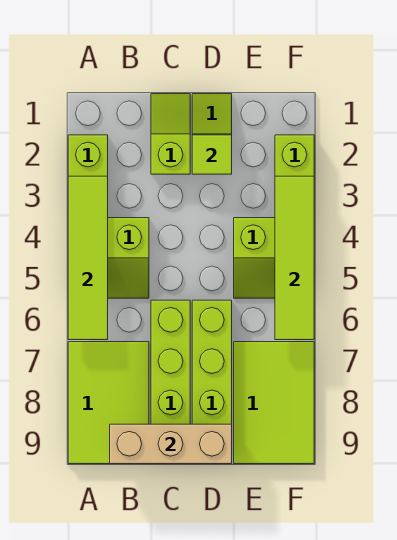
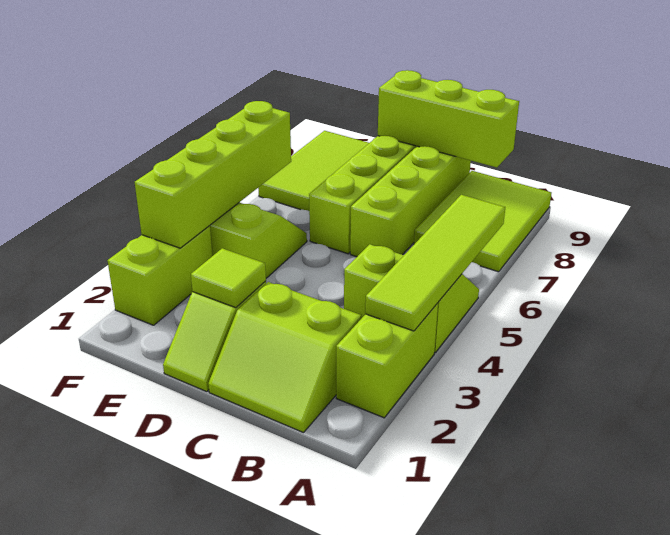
tan 1x3 brick [110,424,232,464] -> lime 1x3 brick [378,70,519,167]
lime 1x2 slope [151,94,190,174] -> lime 2x2 slope [208,282,361,433]
lime 1x4 tile [275,176,314,340] -> lime 1x4 brick [135,101,291,248]

